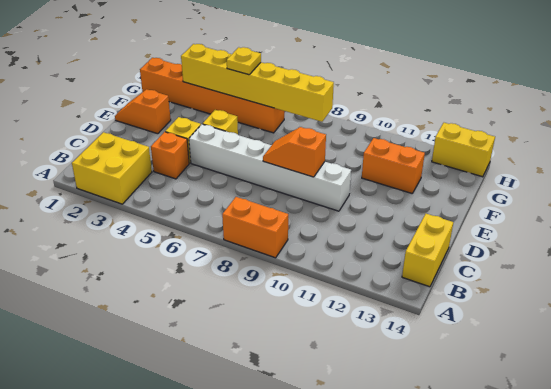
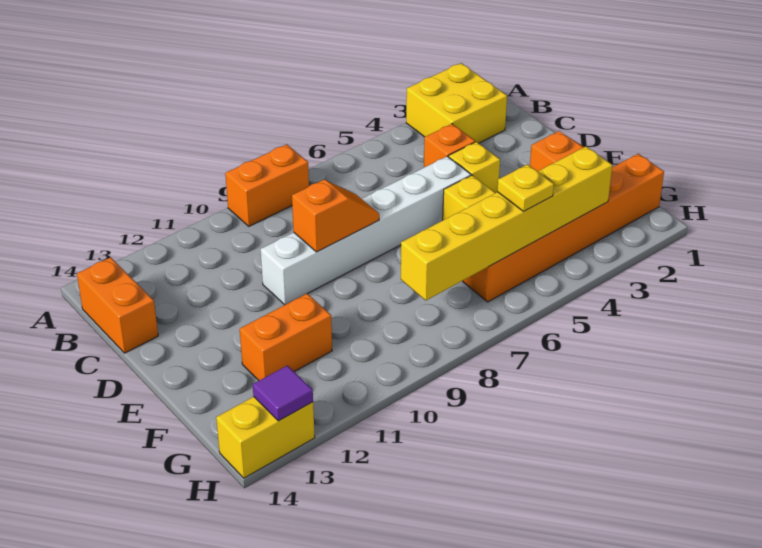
yellow 1x2 brick [402,214,453,287] -> orange 1x2 brick [77,257,158,353]
none -> purple 1x1 tile [253,366,313,421]

